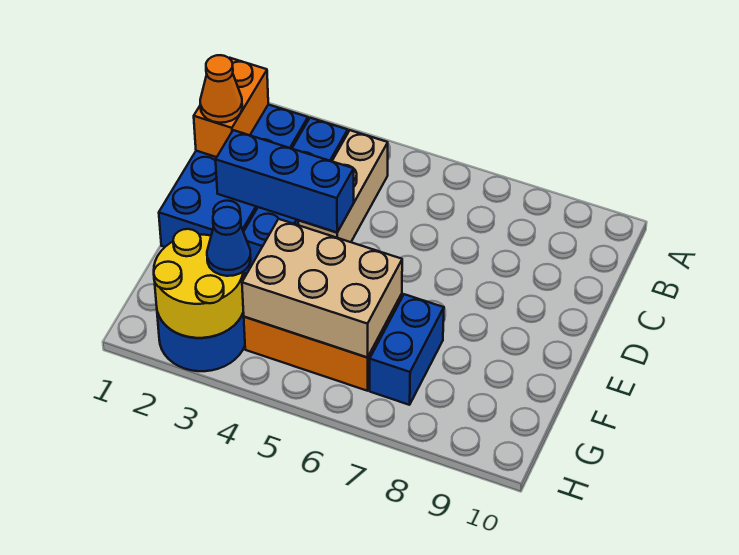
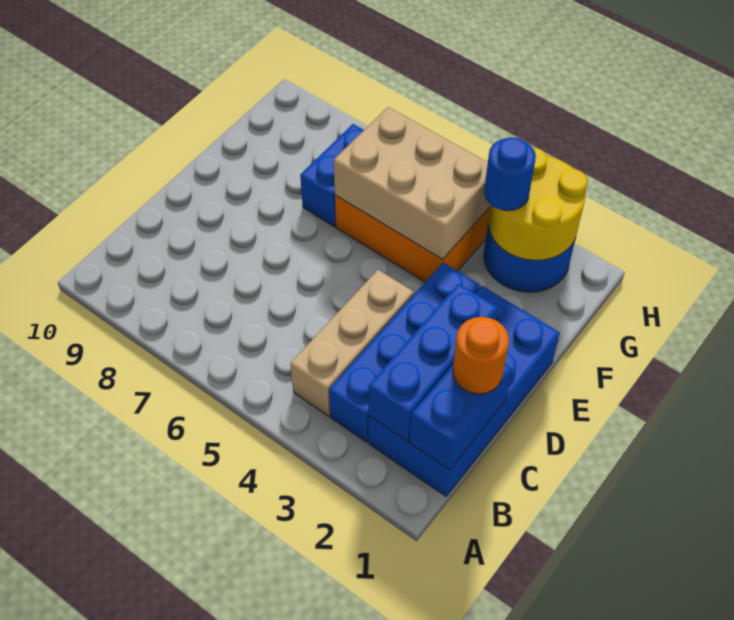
orange 1x2 brick [194,58,268,157] -> blue 1x2 brick [410,364,512,470]
orange 1x1 cone [200,55,242,123] -> orange 1x1 round brick [453,317,509,394]
blue 1x3 brick [216,130,354,232] -> blue 1x3 brick turned to [369,284,498,442]
blue 1x1 cone [207,207,251,276] -> blue 1x1 round brick [484,137,536,211]

